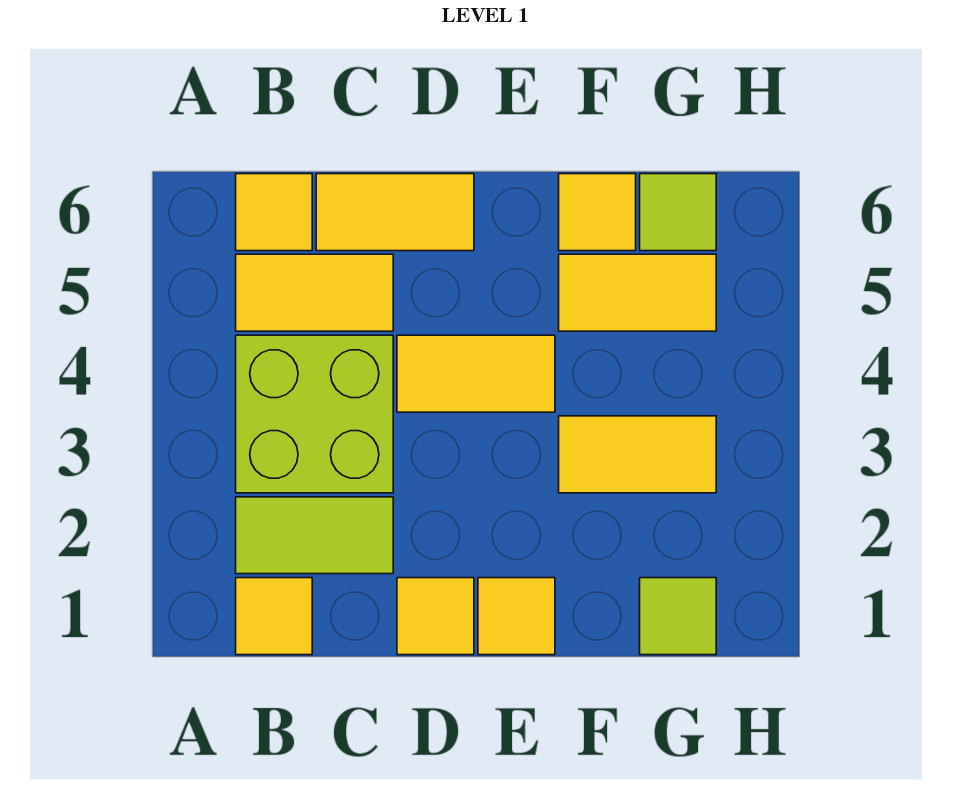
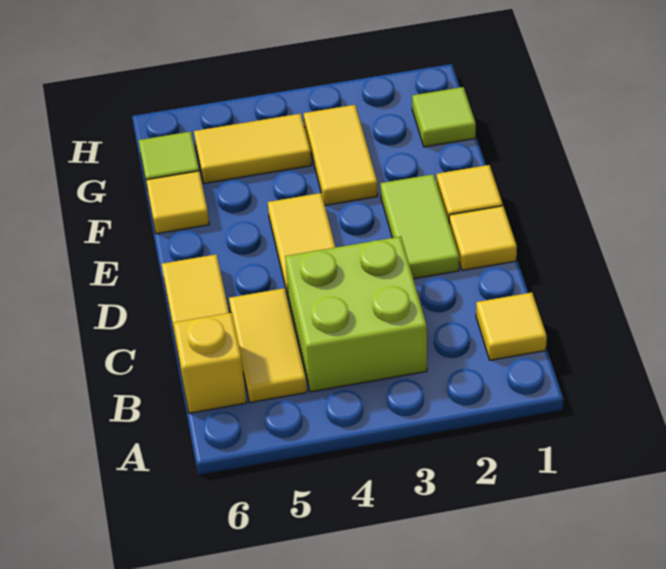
lime 1x2 tile [236,497,393,574] -> lime 1x2 tile moved to [381,174,459,279]
yellow 1x1 tile [236,174,312,251] -> yellow 1x1 brick [174,313,246,413]
yellow 1x2 tile [559,254,716,331] -> yellow 1x2 tile turned to [194,114,311,183]

